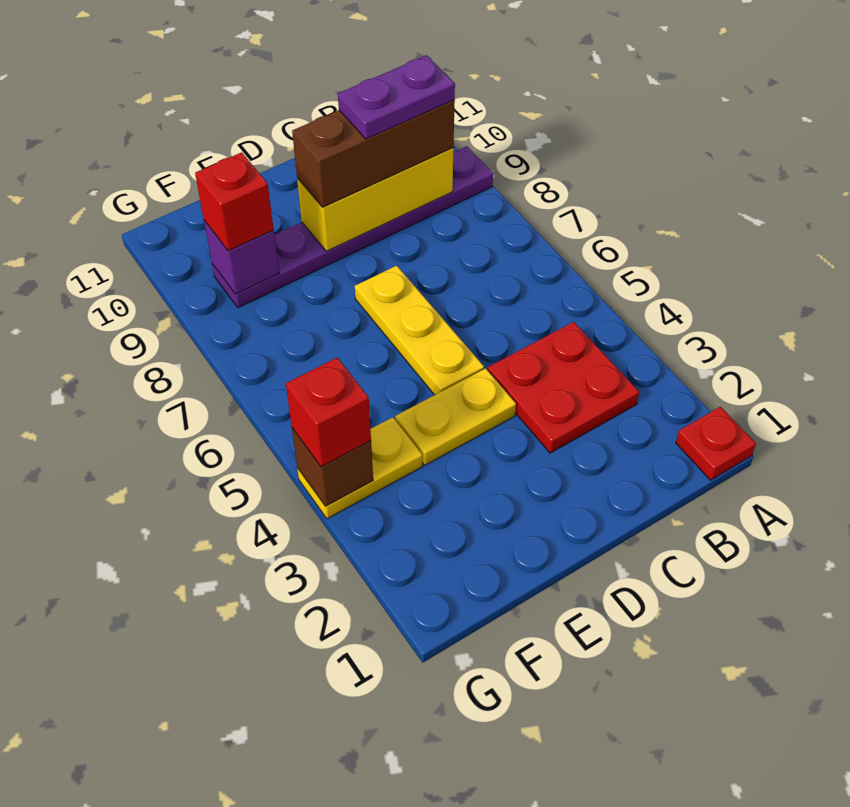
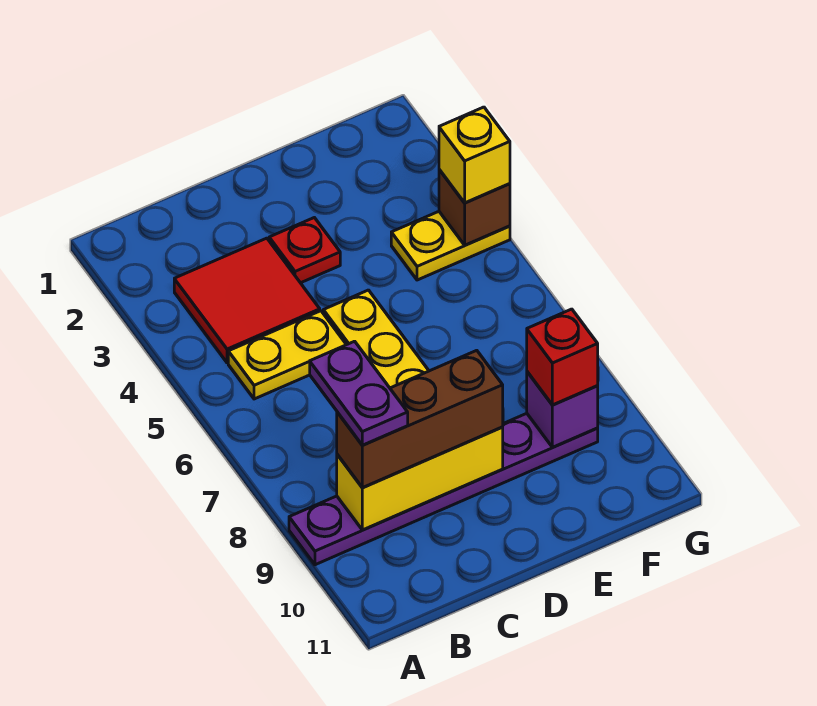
red 1x1 plate [676,407,756,480] -> red 1x1 plate moved to [269,218,340,283]
red 2x2 plate [488,322,639,453] -> red 2x2 tile [174,238,320,363]
purple 1x2 plate [338,56,455,139] -> purple 1x2 plate turned to [310,341,408,445]
yellow 1x2 plate [395,368,516,465] -> yellow 1x2 plate moved to [228,311,346,399]
red 1x1 brick [286,358,371,467] -> yellow 1x1 brick [439,107,510,203]

